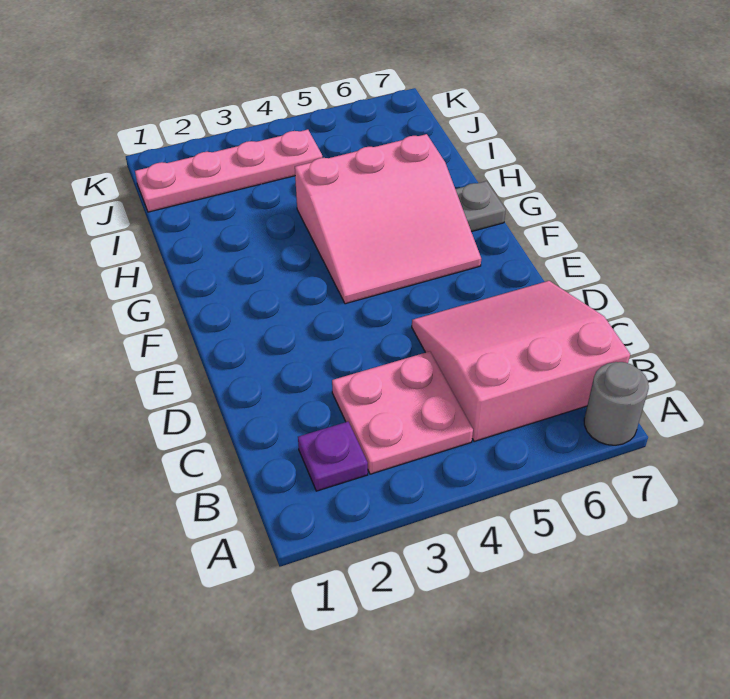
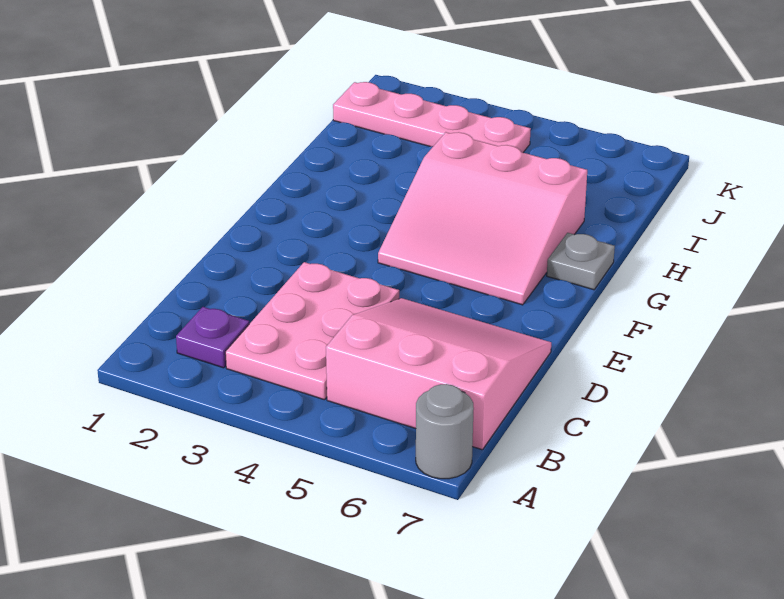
pink 2x2 plate [332,351,473,474] -> pink 2x3 plate [225,262,399,400]

